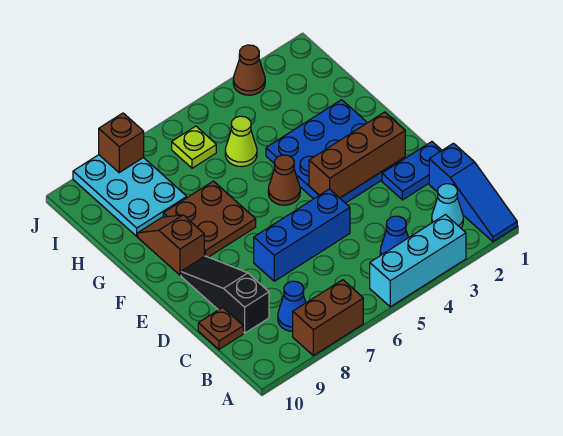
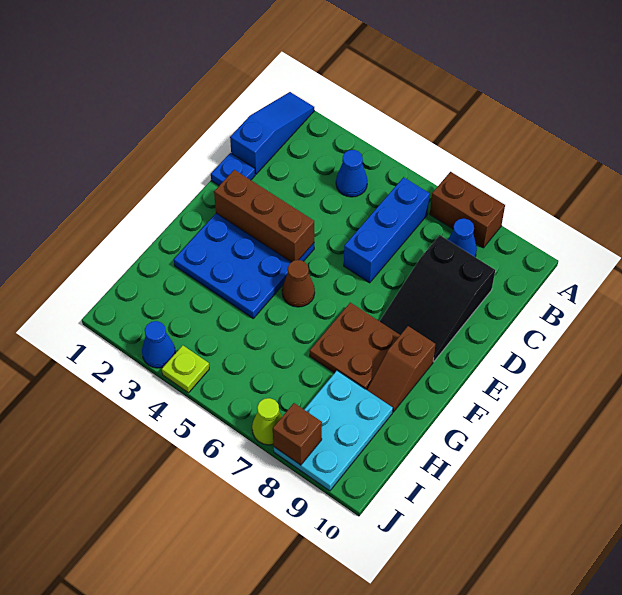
cyan 1x3 brick [370,215,466,307] -> none
cyan 1x1 cone [432,184,463,228] -> none
black 1x3 slope [181,256,269,333] -> black 2x3 slope [380,235,495,362]
brown 1x1 plate [198,307,243,349] -> none
blue 1x2 plate [382,142,442,200] -> blue 1x1 plate [211,153,255,185]
blue 1x3 brick [254,189,350,281] -> blue 1x3 brick turned to [344,177,430,283]
lime 1x1 cone [225,116,257,167] -> lime 1x1 cone moved to [252,398,282,445]
lime 1x1 plate [172,126,216,168] -> lime 1x1 plate moved to [162,345,209,393]
brown 1x1 cone [233,45,265,95] -> blue 1x1 cone [142,321,175,368]

